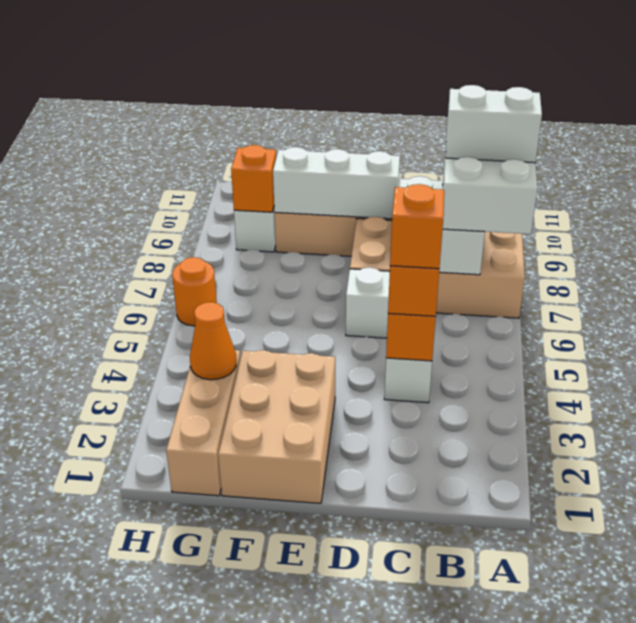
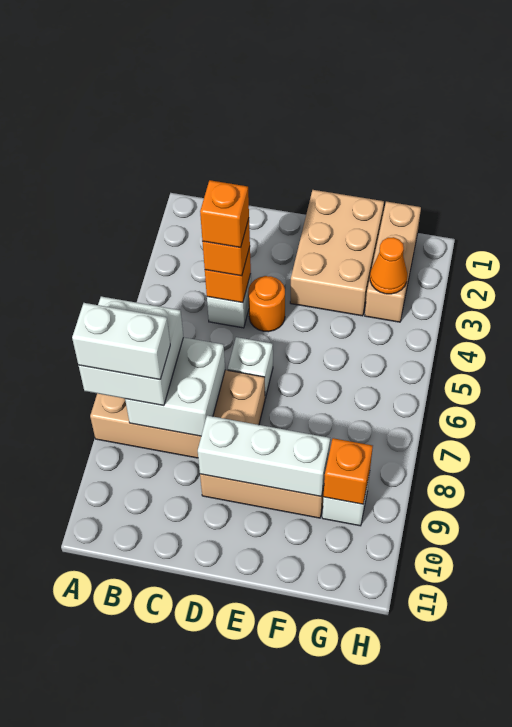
orange 1x1 round brick [172,257,217,326] -> orange 1x1 round brick moved to [248,276,285,332]

